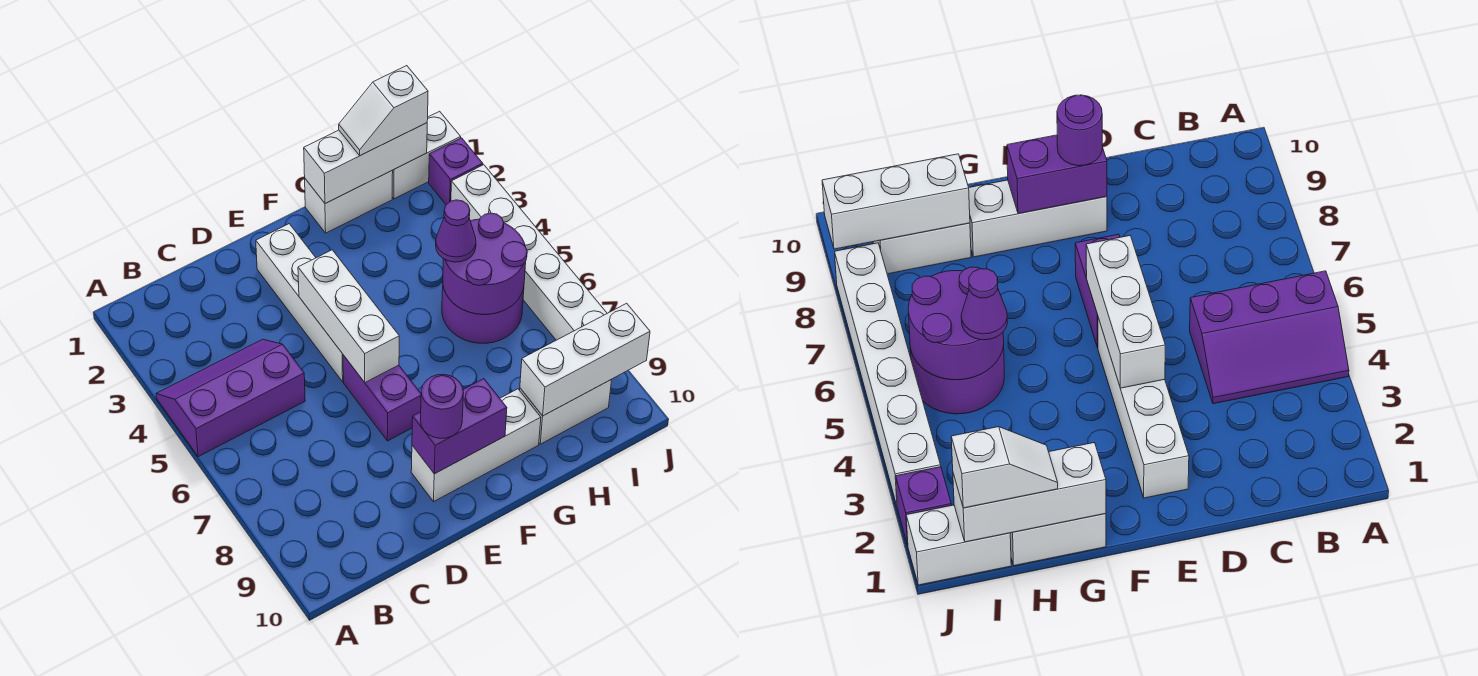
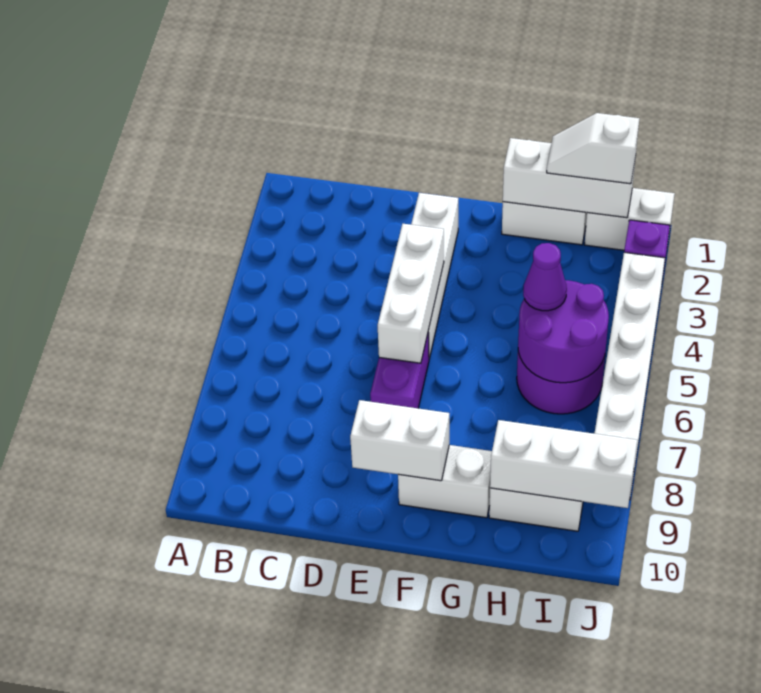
purple 2x3 slope [156,339,305,457] -> none
white 1x3 brick [411,389,541,502] -> white 1x2 brick [398,445,492,518]
purple 1x2 brick [412,379,507,474] -> white 1x2 brick [350,400,449,481]
purple 1x1 round brick [421,374,464,439] -> none

